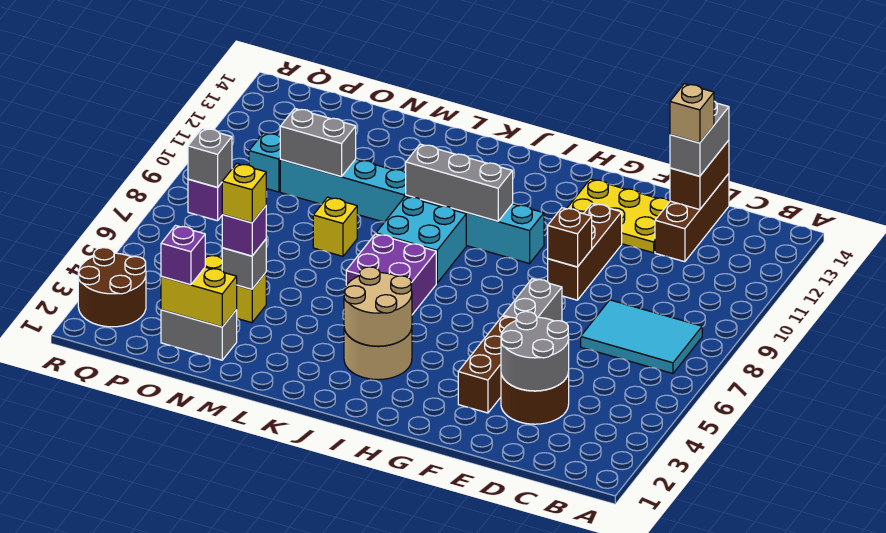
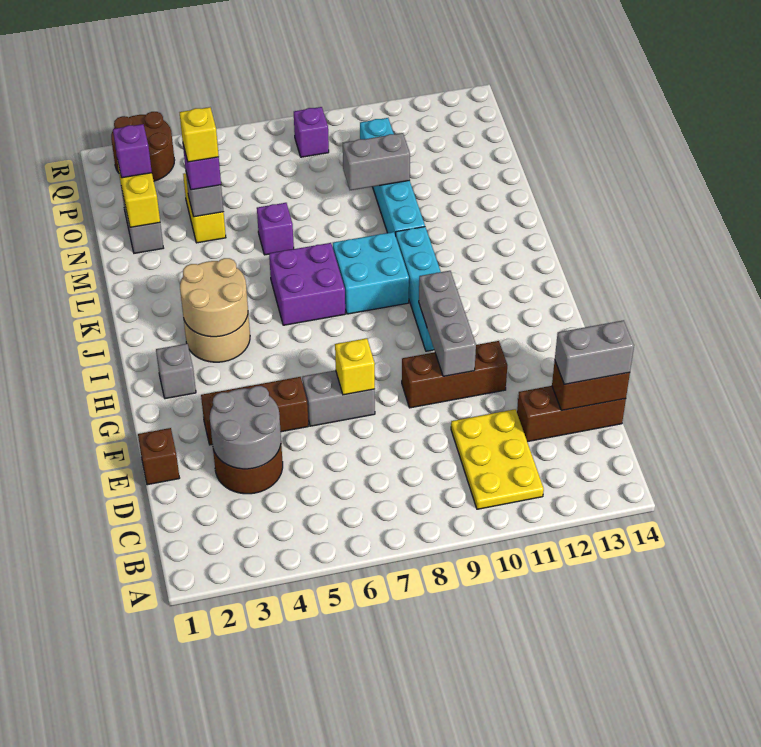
cyan 2x3 tile [581,300,702,373] -> none
tan 1x1 brick [670,84,714,143] -> none
yellow 2x3 plate [567,179,670,253] -> yellow 2x3 plate moved to [451,409,544,509]
brown 1x1 brick [548,208,592,267] -> brown 1x1 brick moved to [138,428,179,485]
grey 1x3 brick [406,144,513,221] -> grey 1x3 brick moved to [419,271,476,376]
none -> purple 1x1 brick [257,203,294,255]
yellow 1x1 brick [313,197,357,256] -> yellow 1x1 brick moved to [335,338,375,395]
grey 1x2 brick [280,108,356,177] -> grey 1x2 brick turned to [343,133,410,190]
grey 1x1 brick [188,128,232,187] -> grey 1x1 brick moved to [156,344,196,399]

